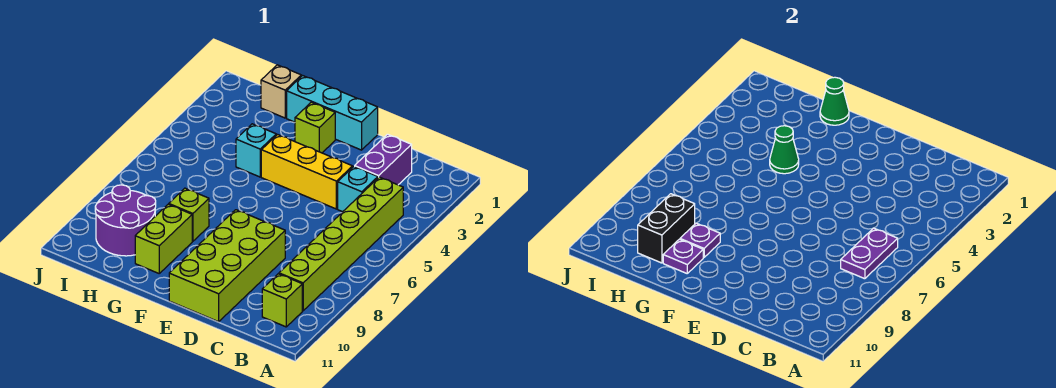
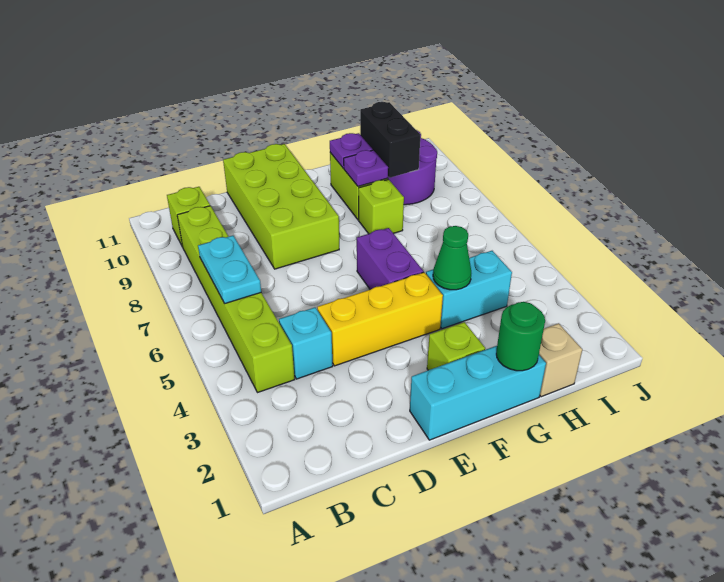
purple 1x2 plate [841,228,898,279] -> cyan 1x2 plate [198,236,261,303]
purple 1x2 brick [355,134,412,185] -> purple 1x2 brick moved to [357,228,424,290]
green 1x1 cone [820,77,849,125] -> green 1x1 round brick [496,302,545,371]
cyan 1x1 brick [236,124,276,177] -> cyan 1x2 brick [426,251,512,329]

